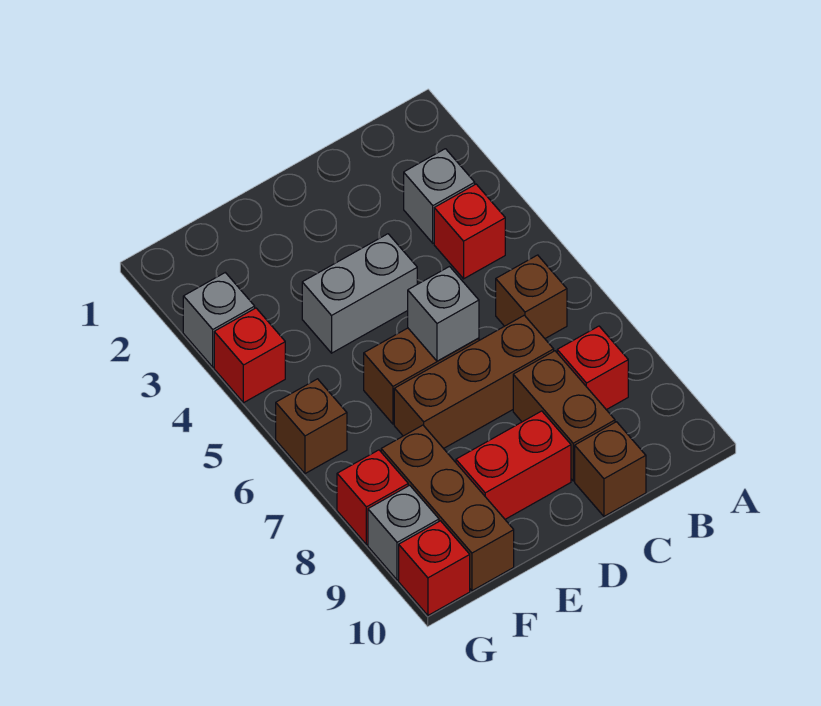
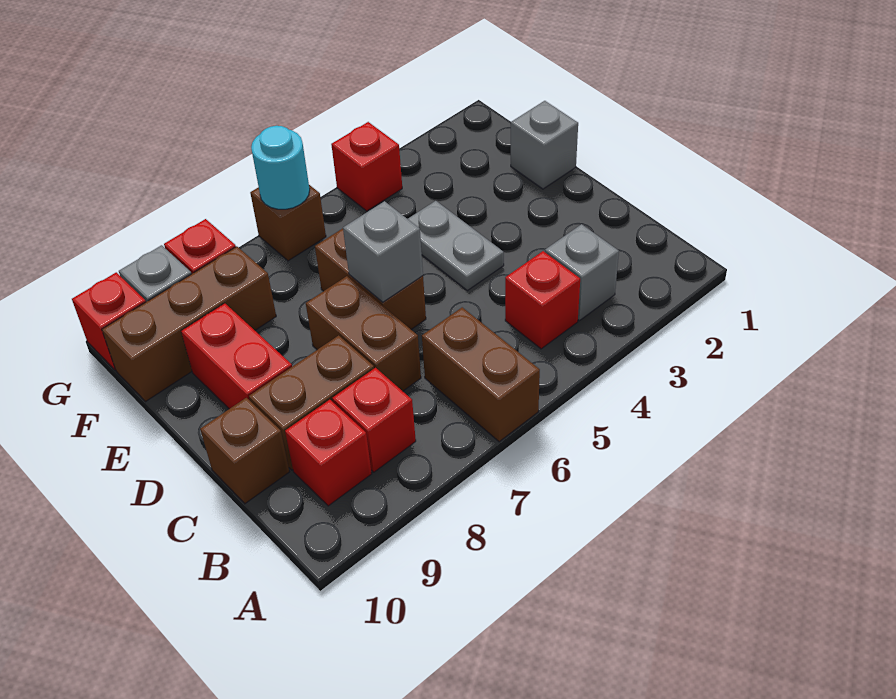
brown 1x1 brick [496,255,567,338] -> brown 1x2 brick [422,307,540,442]
none -> red 1x1 brick [285,400,372,506]
brown 1x3 brick [394,315,554,448] -> brown 1x2 brick [306,276,421,391]
grey 1x2 brick [302,234,417,353] -> grey 1x2 plate [408,201,504,290]
grey 1x1 brick [183,273,255,367] -> grey 1x1 brick moved to [511,101,578,189]
none -> cyan 1x1 round brick [251,126,310,209]

